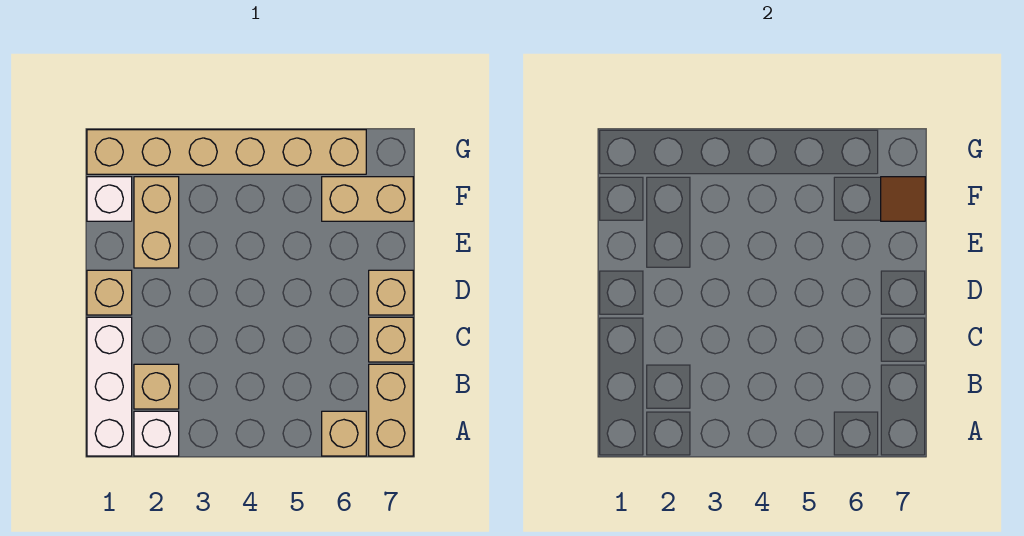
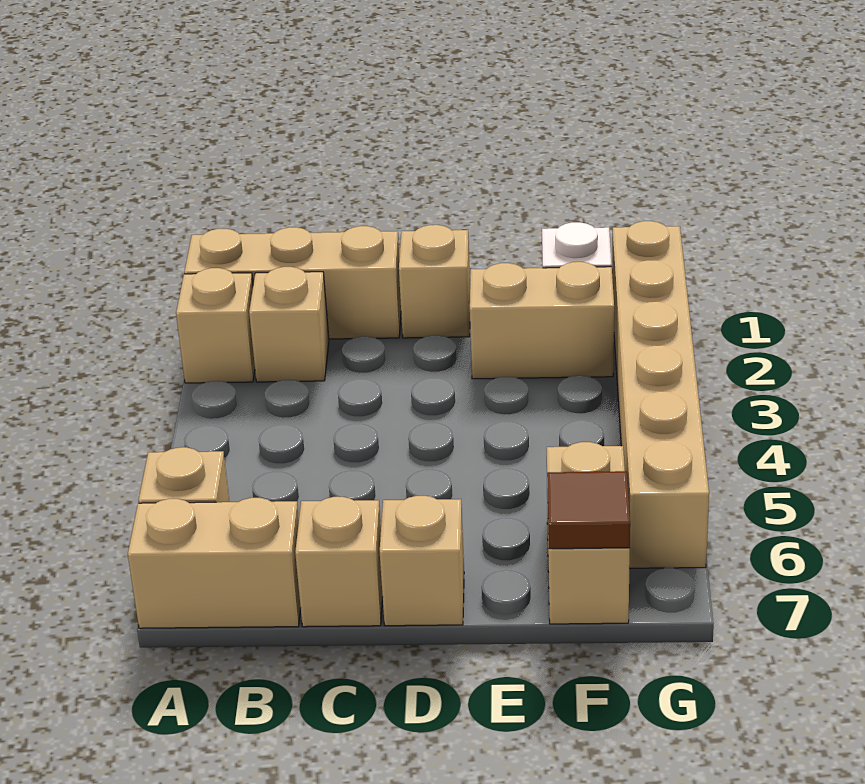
white 1x3 brick [87,317,132,456] -> tan 1x3 brick [184,226,401,339]
white 1x1 brick [134,411,179,456] -> tan 1x1 brick [176,268,255,383]

